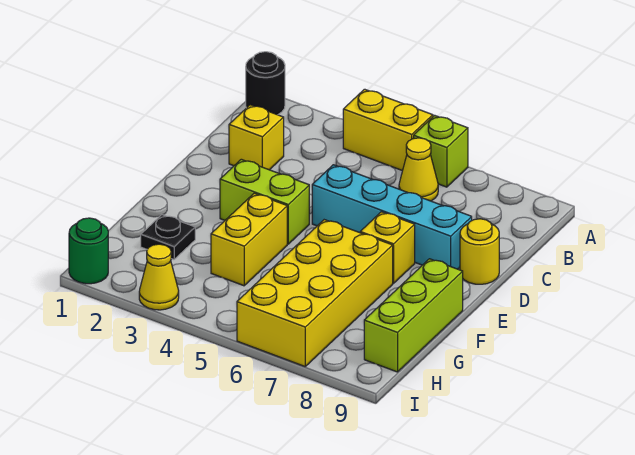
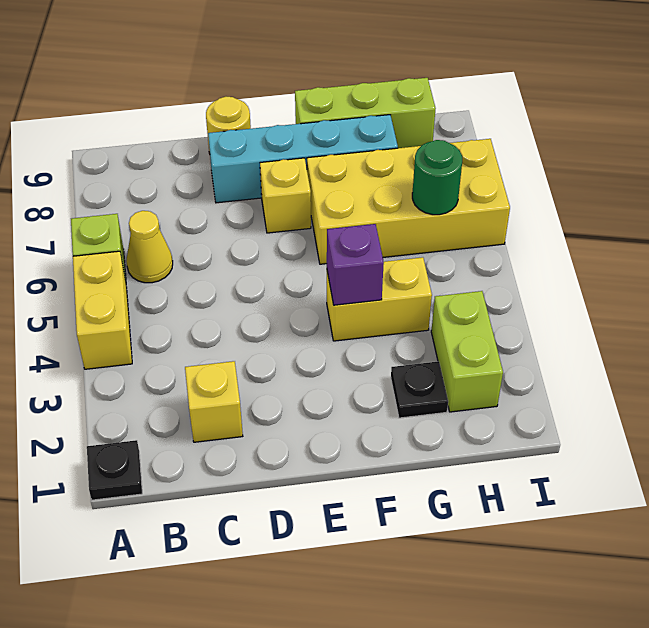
black 1x1 round brick [246,52,285,115] -> black 1x1 plate [87,440,142,500]
cyan 1x4 brick [312,165,472,269] -> cyan 1x4 brick turned to [208,115,398,203]
lime 1x2 brick [220,159,309,244] -> lime 1x2 brick moved to [431,291,503,412]
none -> purple 1x1 brick [327,224,384,305]
green 1x1 round brick [69,218,108,284] -> green 1x1 round brick moved to [412,140,462,215]
yellow 1x1 cone [139,244,179,310] -> none

